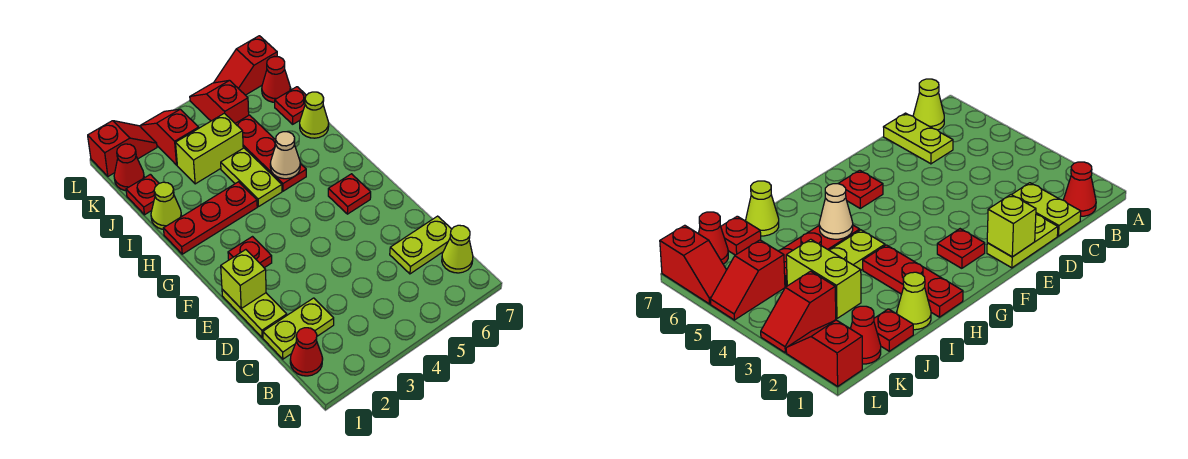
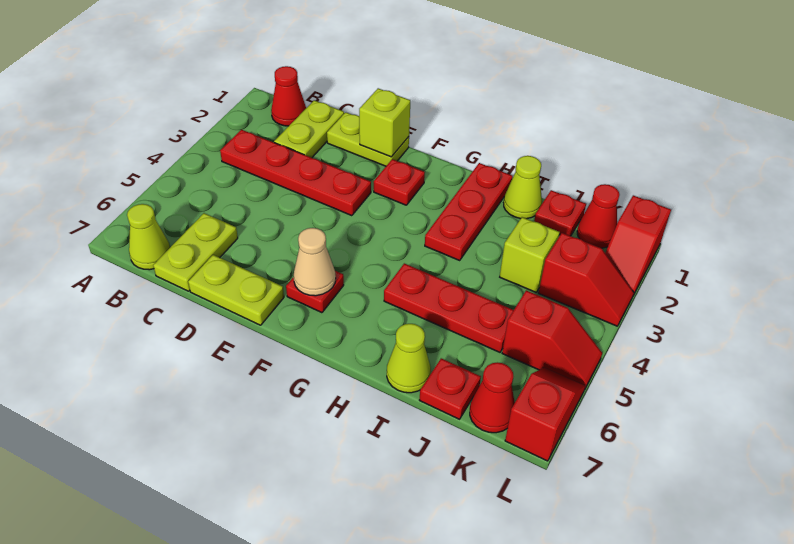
none -> red 1x4 plate [220,130,371,216]
lime 1x2 plate [221,148,282,207] -> lime 1x2 plate moved to [188,255,284,325]
tan 1x1 cone [270,132,300,179] -> tan 1x1 cone moved to [293,228,336,296]
lime 1x2 brick [176,113,243,184] -> lime 1x1 brick [500,217,560,292]

